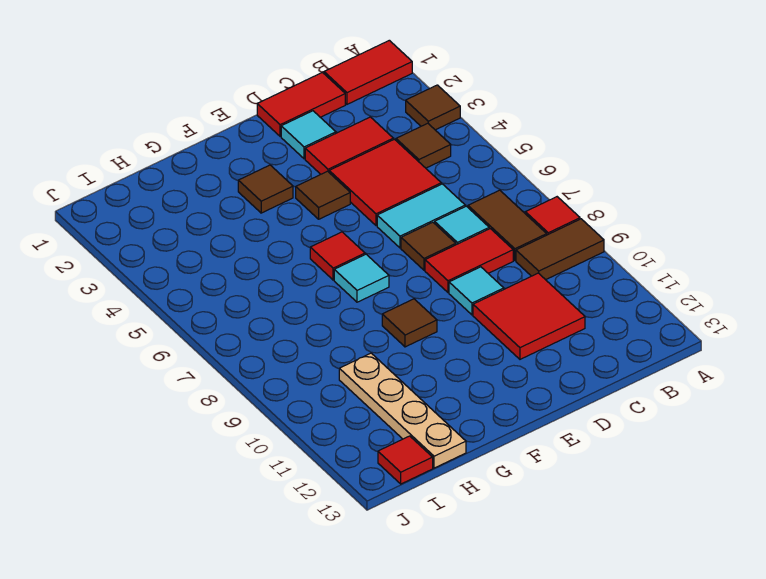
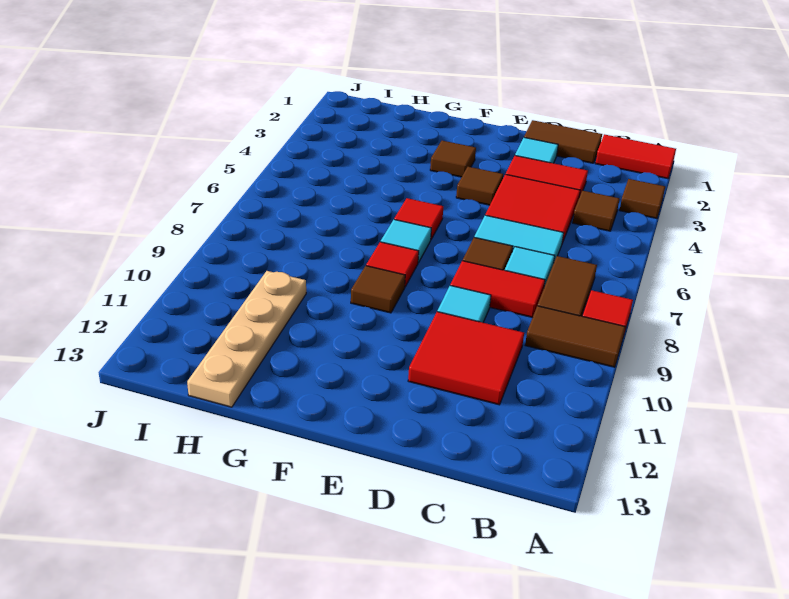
red 1x2 tile [257,73,345,136] -> brown 1x2 tile [524,120,602,163]
red 1x1 tile [378,436,433,484] -> red 1x1 tile moved to [366,242,419,287]

